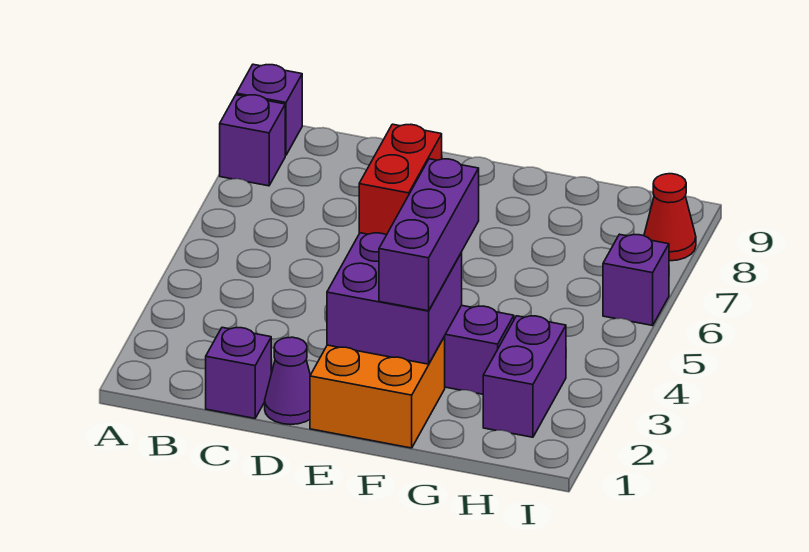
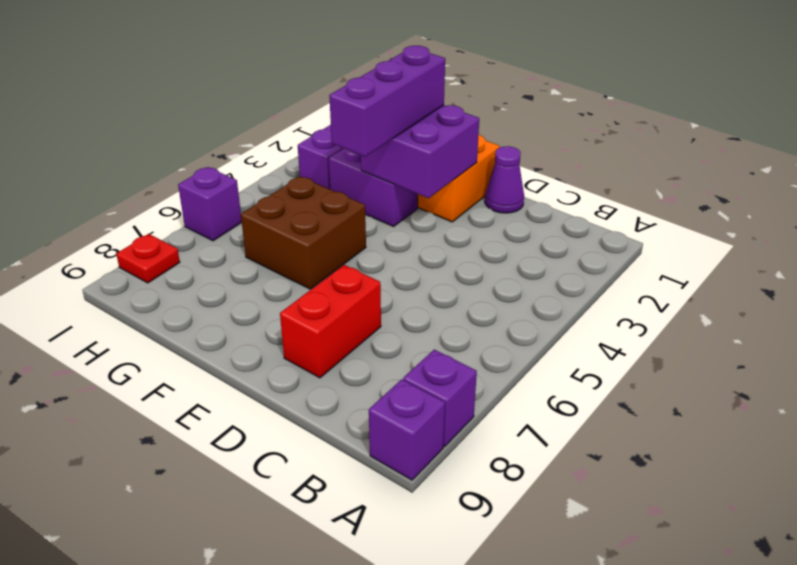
purple 1x1 brick [206,328,271,418] -> none
none -> brown 2x2 brick [241,176,366,289]
red 1x1 cone [644,174,696,261] -> red 1x1 plate [116,234,180,283]

